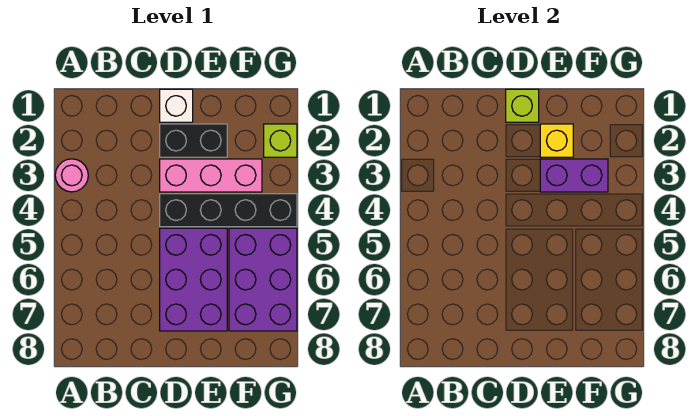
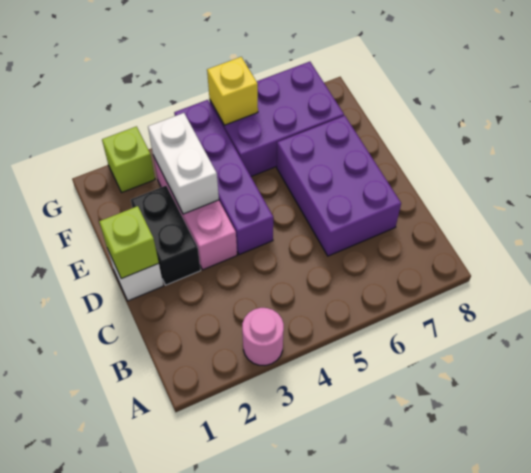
black 1x4 brick [160,194,297,227] -> purple 1x4 brick [174,100,273,255]
purple 2x3 brick [160,228,227,331] -> purple 2x3 brick turned to [277,116,401,256]
yellow 1x1 brick [540,124,573,157] -> yellow 1x1 brick moved to [207,57,258,125]
purple 1x2 brick [540,159,608,192] -> white 1x2 brick [148,113,219,214]

